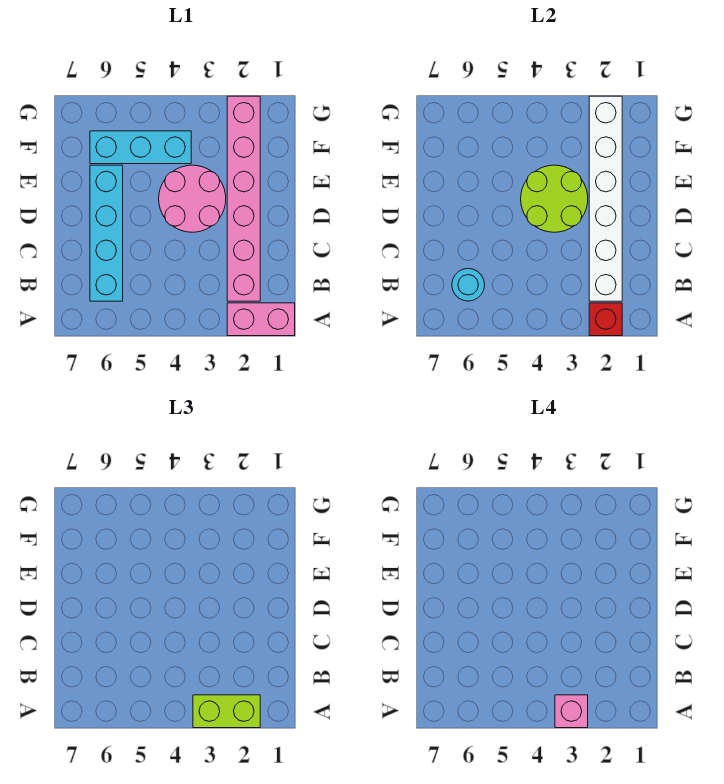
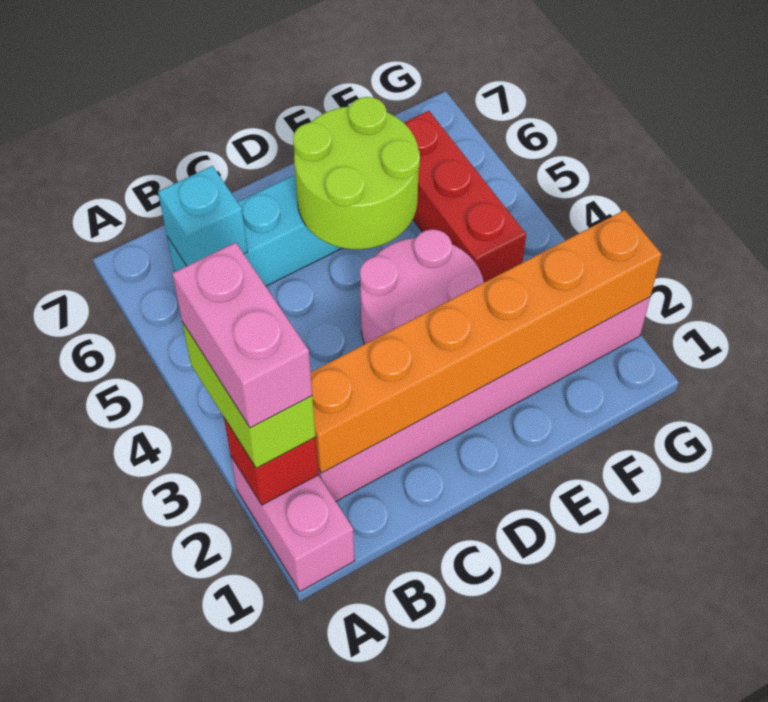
pink 1x1 brick [555,695,588,728] -> pink 1x2 brick [172,242,312,428]
white 1x6 brick [589,96,622,301] -> orange 1x6 brick [311,210,662,473]
cyan 1x1 round brick [452,269,485,301] -> cyan 1x1 brick [158,166,247,266]
lime 2x2 round brick [521,165,588,232] -> lime 2x2 round brick moved to [293,97,420,249]
cyan 1x3 brick [90,131,191,164] -> red 1x3 brick [404,111,526,282]

